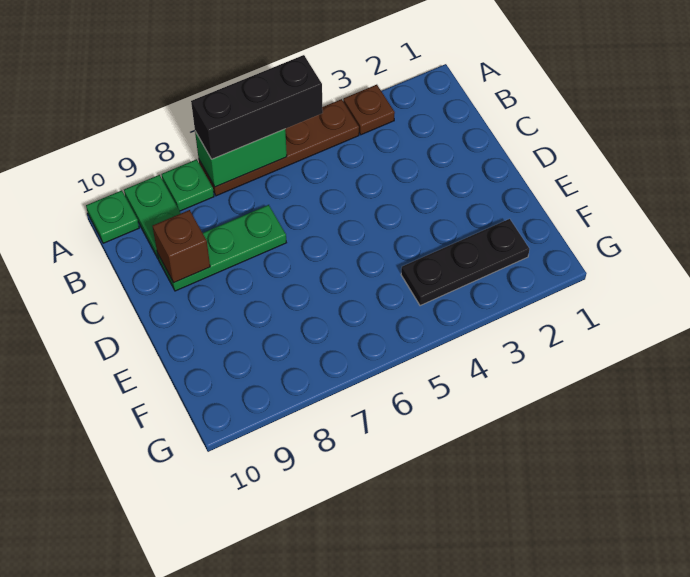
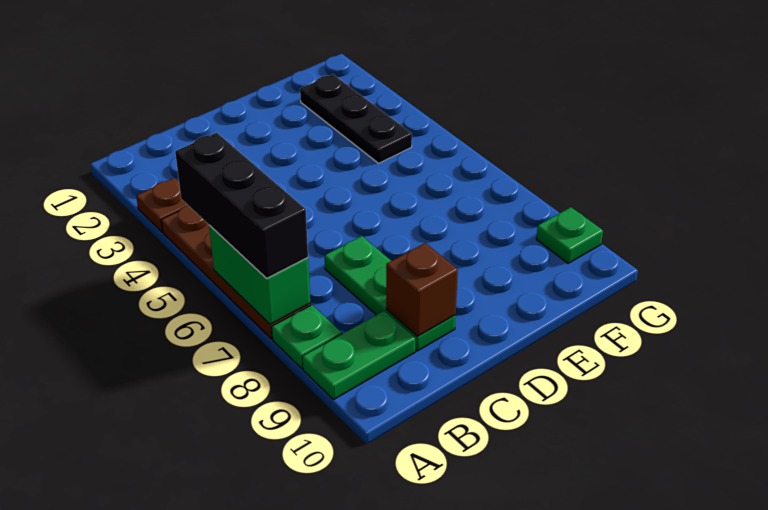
green 1x1 plate [86,190,139,243] -> green 1x1 plate moved to [536,207,603,263]

